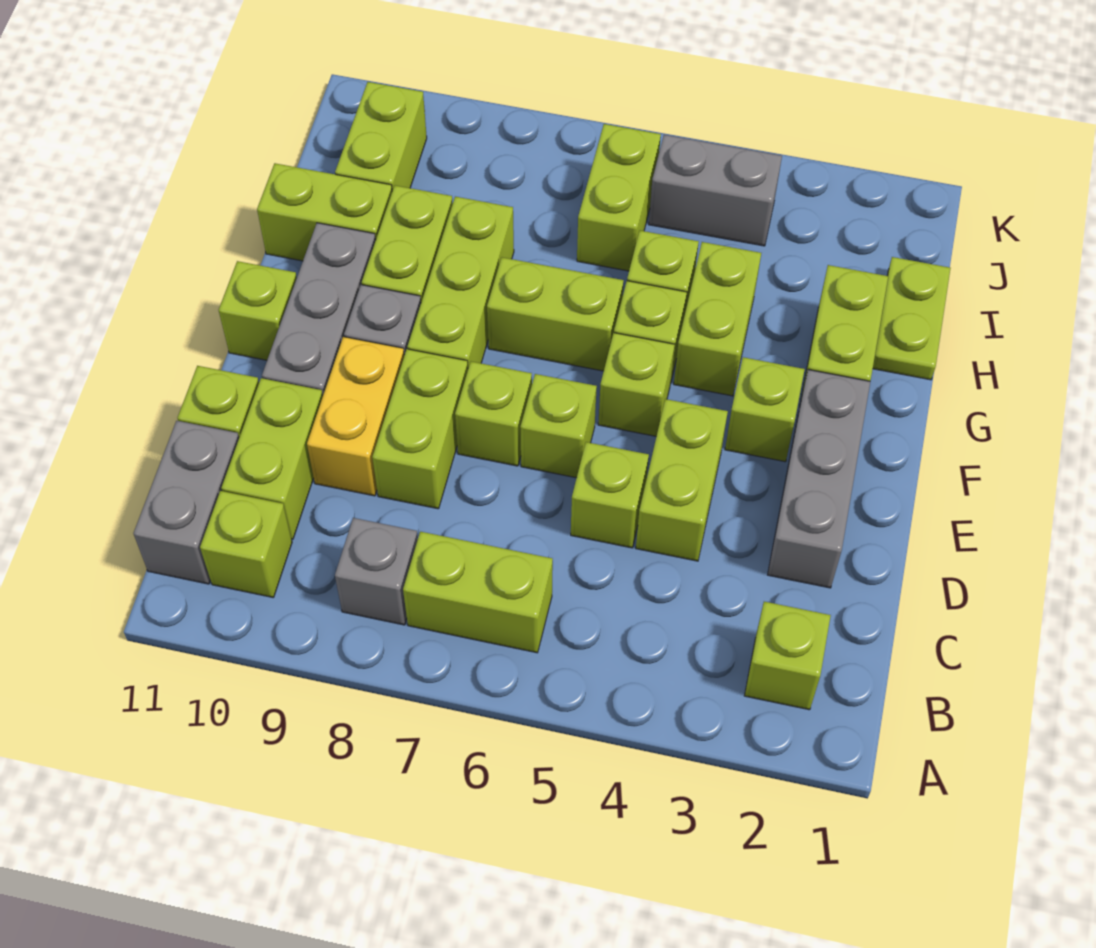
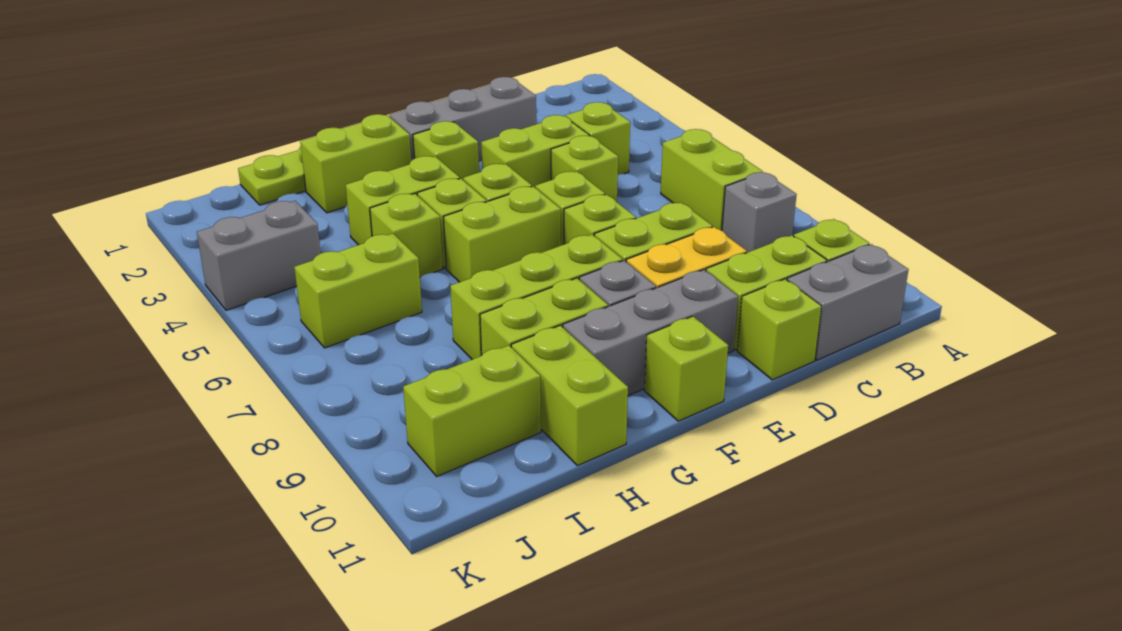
lime 1x1 brick [744,602,831,710] -> lime 1x1 brick moved to [565,102,630,174]
lime 1x2 brick [487,257,624,371] -> lime 1x2 brick turned to [444,186,561,282]
grey 1x2 brick [649,135,782,246] -> grey 1x2 brick turned to [197,201,321,310]

